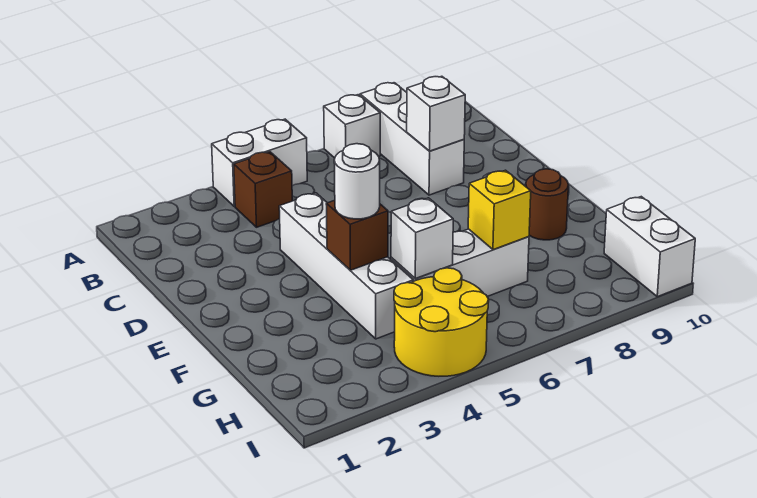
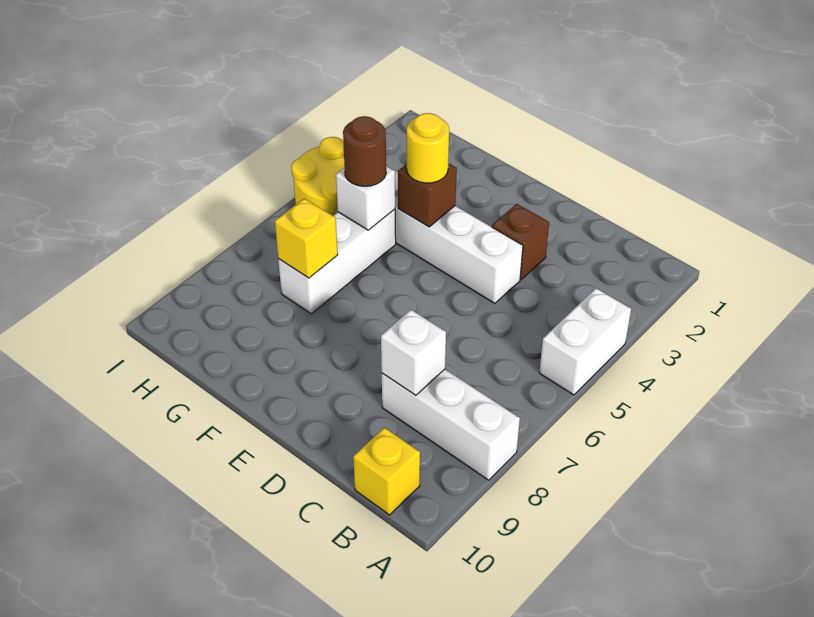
white 1x1 brick [324,95,380,158] -> none
brown 1x1 brick [234,152,292,227] -> brown 1x1 brick moved to [492,204,549,279]
none -> yellow 1x1 brick [353,428,420,515]
white 1x1 round brick [334,144,380,219] -> yellow 1x1 round brick [407,113,449,183]
brown 1x1 round brick [526,169,568,240] -> brown 1x1 round brick moved to [343,116,386,186]
white 1x2 brick [604,197,695,297] -> none

